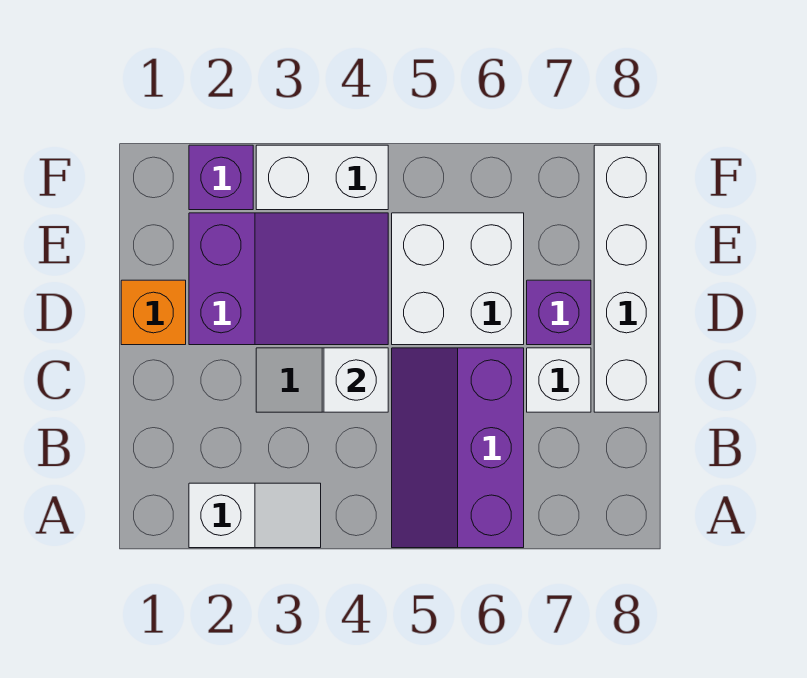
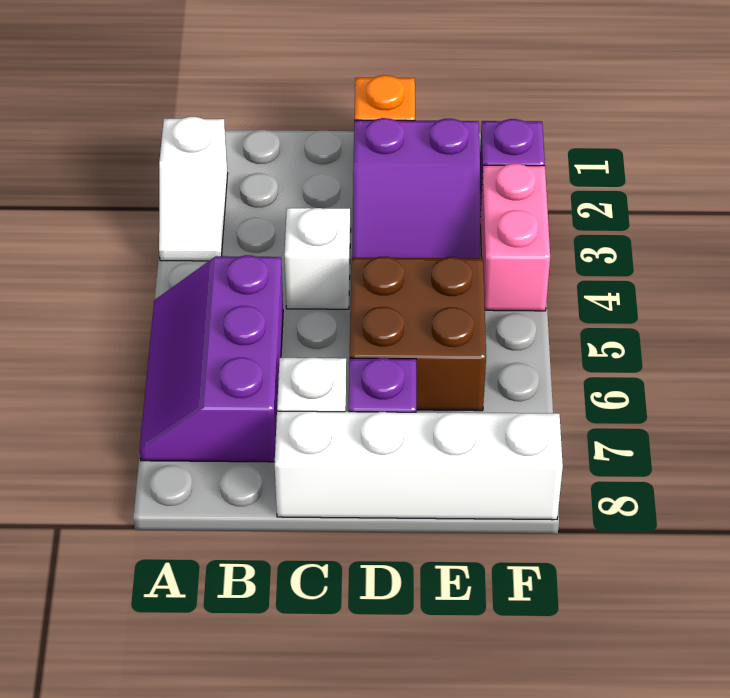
purple 2x3 slope [392,348,524,548] -> purple 2x3 slope turned to [140,255,283,462]
white 1x1 brick [324,348,388,412] -> none
white 2x2 brick [392,213,524,345] -> brown 2x2 brick [350,257,486,411]
white 1x2 brick [256,145,388,210] -> pink 1x2 brick [480,164,550,311]

